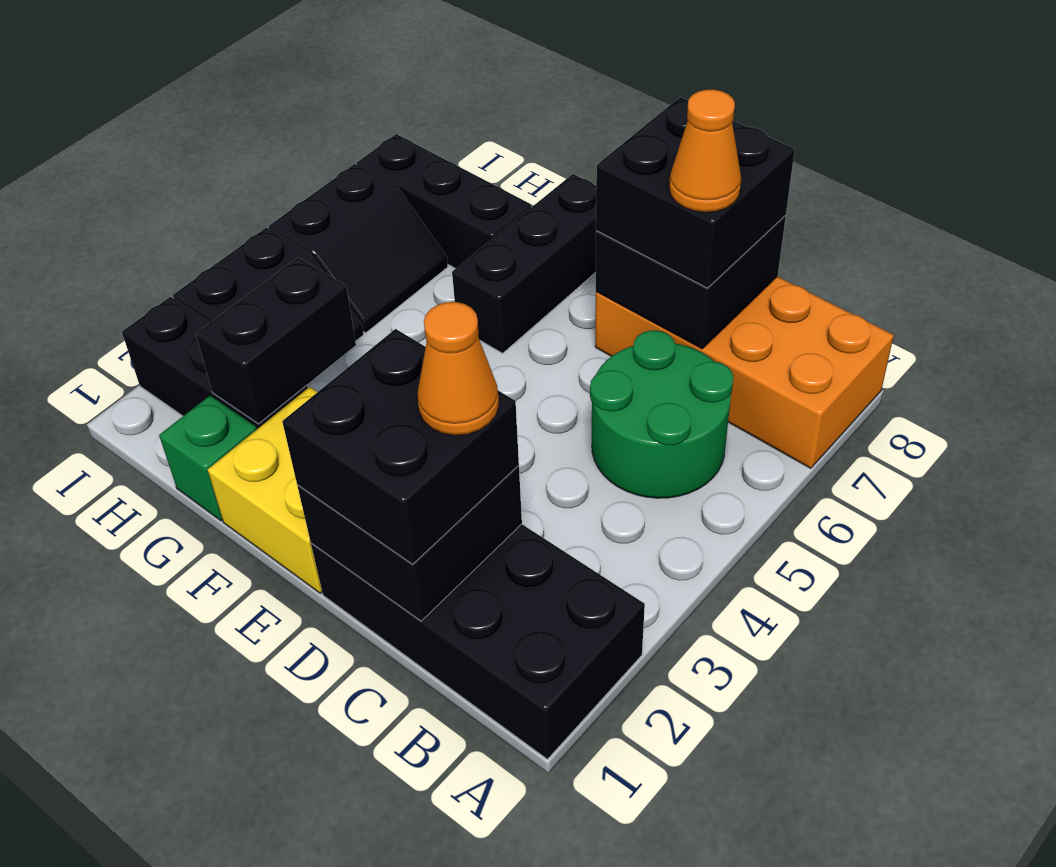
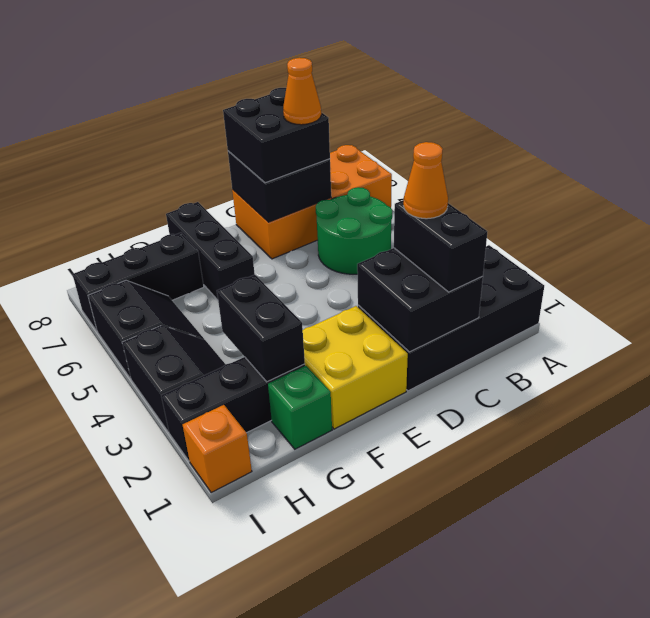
black 2x2 brick [282,329,519,564] -> black 1x2 brick [394,200,487,292]
none -> orange 1x1 brick [183,405,252,493]

